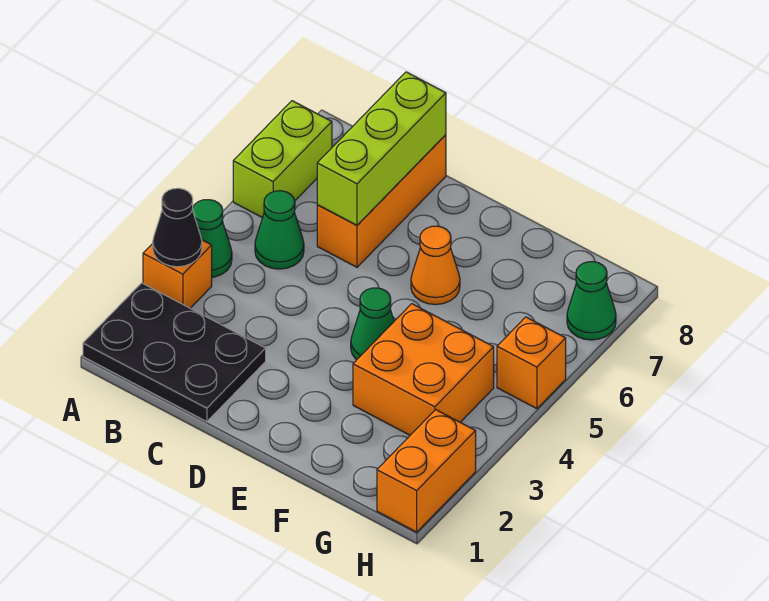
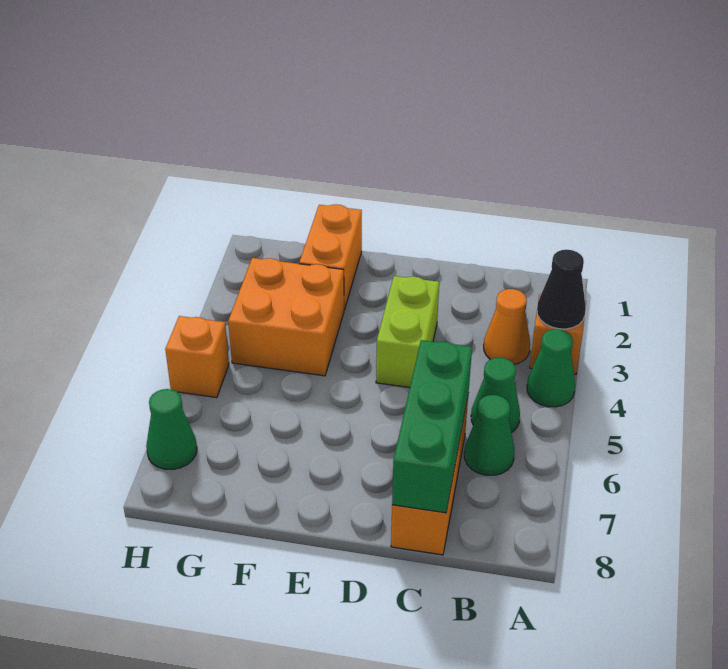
black 2x3 plate [83,283,266,422] -> none
lime 1x2 brick [233,101,332,218] -> lime 1x2 brick moved to [376,276,439,388]
lime 1x3 brick [317,72,446,225] -> green 1x3 brick [392,340,472,513]
green 1x1 cone [351,288,394,360] -> green 1x1 cone moved to [464,395,515,475]
orange 1x1 cone [411,226,460,305] -> orange 1x1 cone moved to [484,289,530,364]
orange 1x2 brick [377,410,476,532] -> orange 1x2 brick moved to [299,204,362,310]

